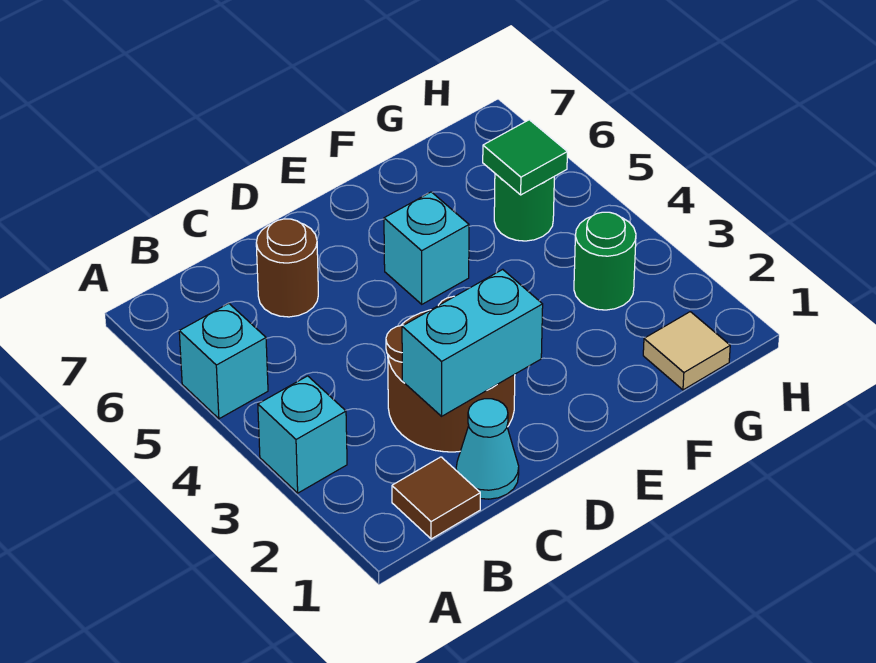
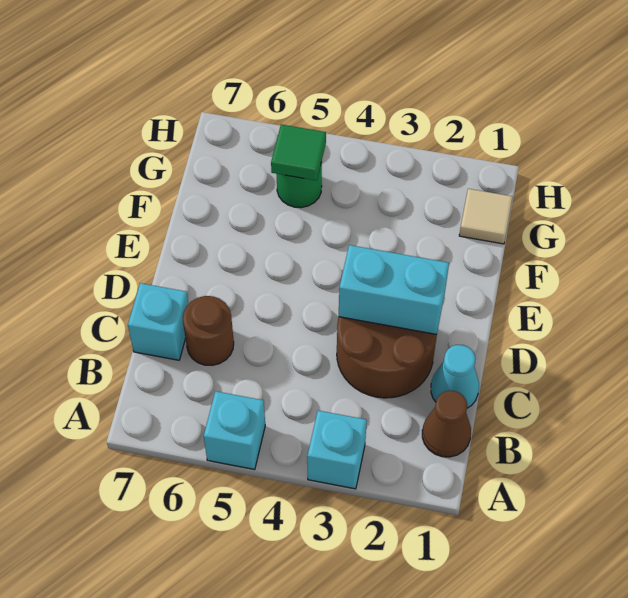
brown 1x1 tile [392,457,480,539] -> brown 1x1 cone [422,391,471,457]
cyan 1x2 brick [402,269,543,416] -> cyan 1x2 brick turned to [339,245,449,334]
cyan 1x1 brick [384,192,469,304] -> cyan 1x1 brick moved to [128,283,188,360]
green 1x1 round brick [574,212,636,310] -> none

